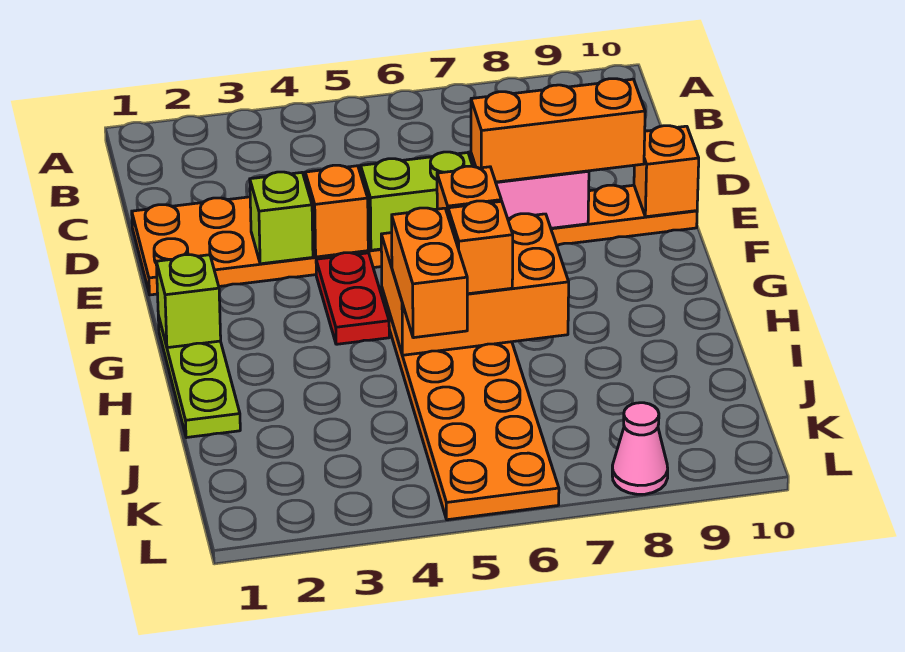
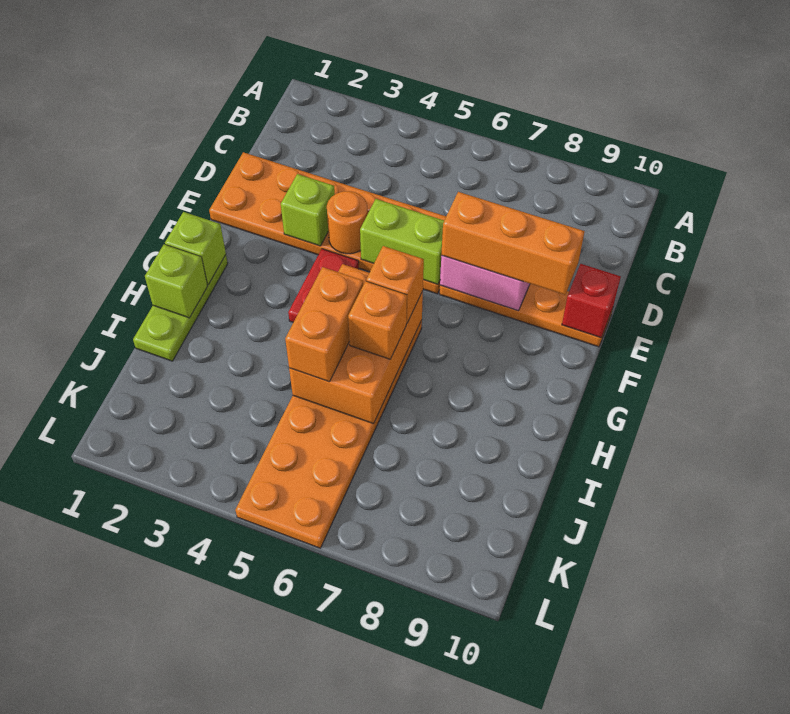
orange 1x1 brick [305,165,368,257] -> orange 1x1 round brick [327,191,368,254]
orange 1x1 brick [634,126,699,217] -> red 1x1 brick [562,264,621,338]
orange 2x3 brick [381,214,569,355] -> orange 2x3 brick turned to [289,264,423,424]
none -> lime 1x1 brick [145,244,208,318]
pink 1x1 cone [612,403,668,494] -> none

